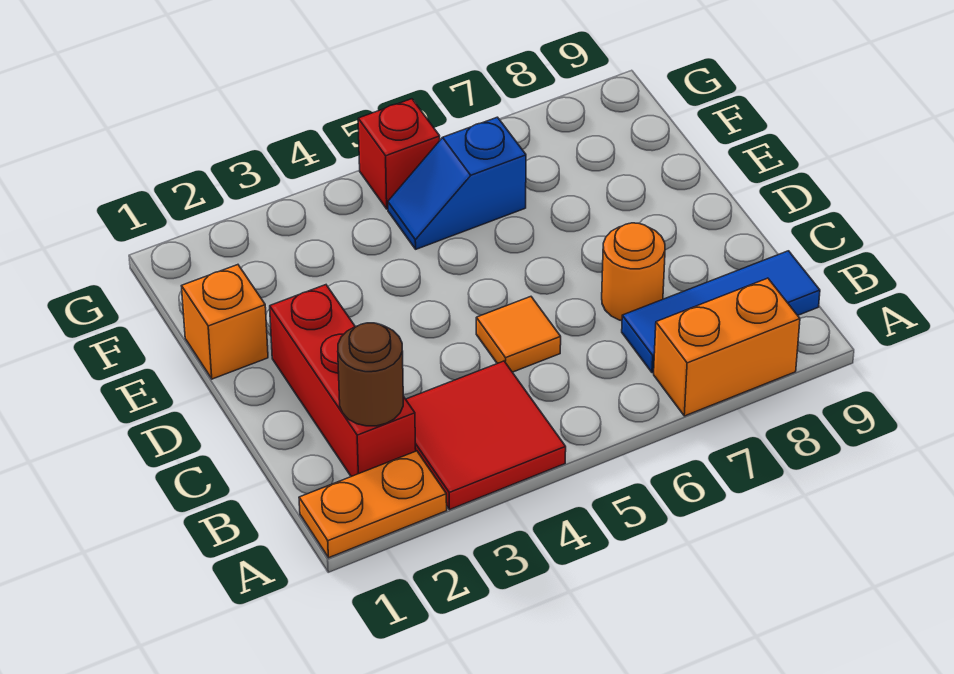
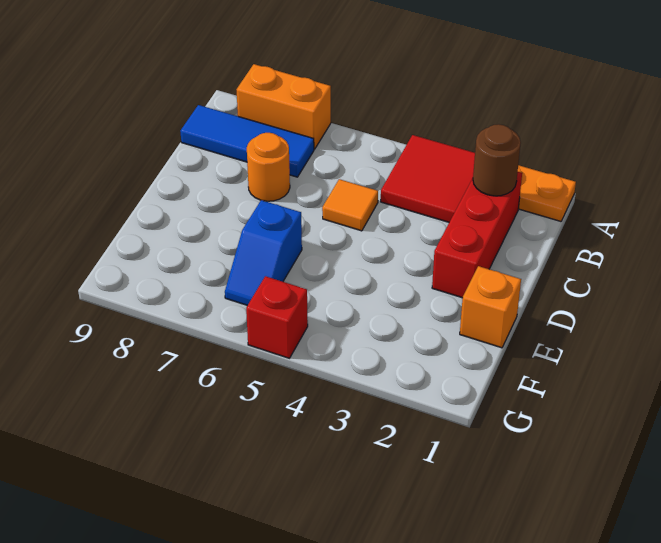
blue 1x2 slope [388,117,526,249] -> blue 1x2 slope turned to [225,200,302,305]

